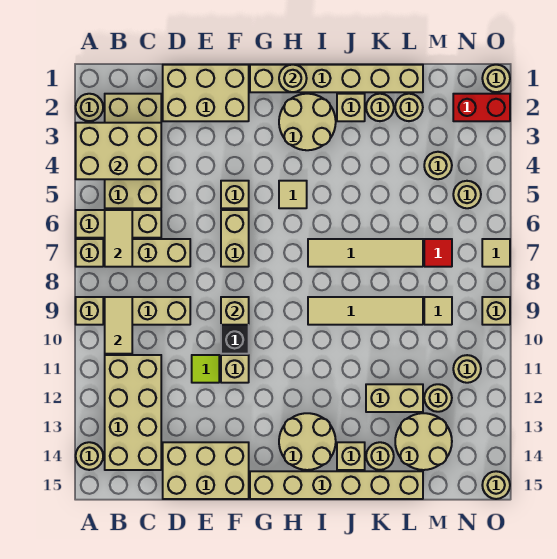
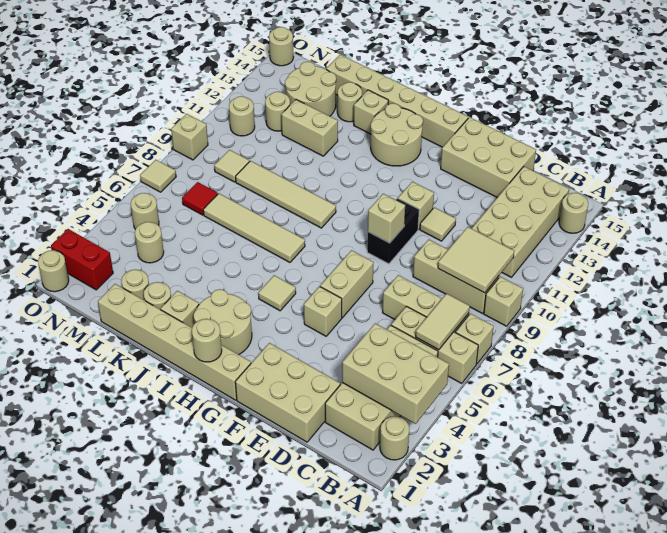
tan 1x2 tile [105,297,132,354] -> tan 2x2 tile [438,227,514,293]
lime 1x1 tile [192,355,219,383] -> tan 1x1 tile [420,207,456,241]

